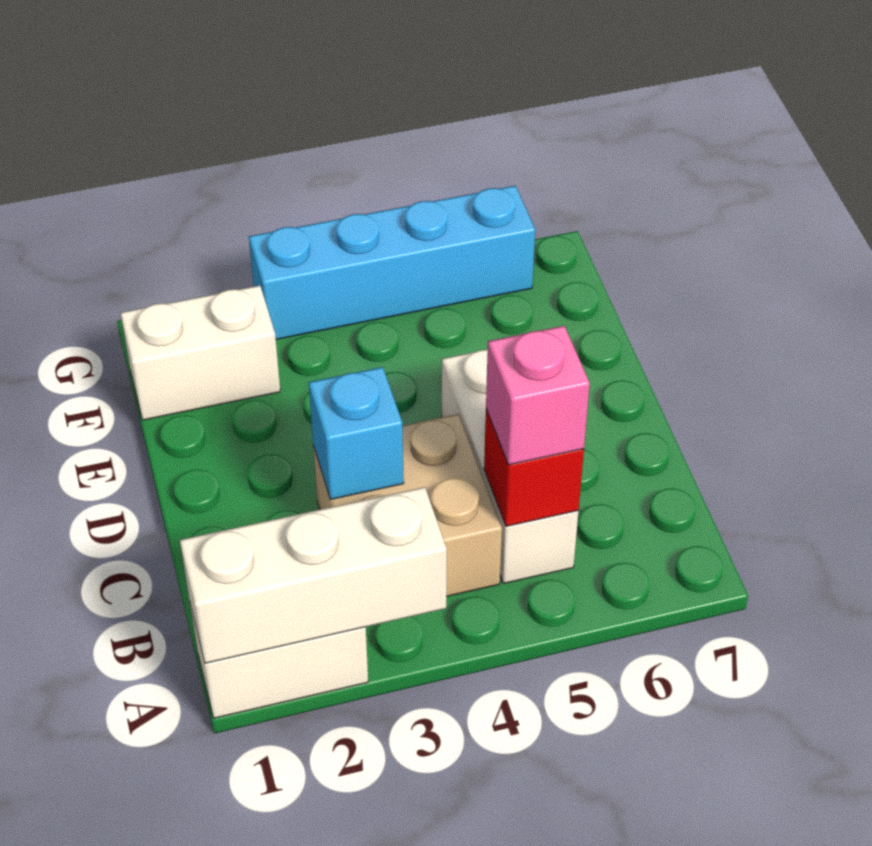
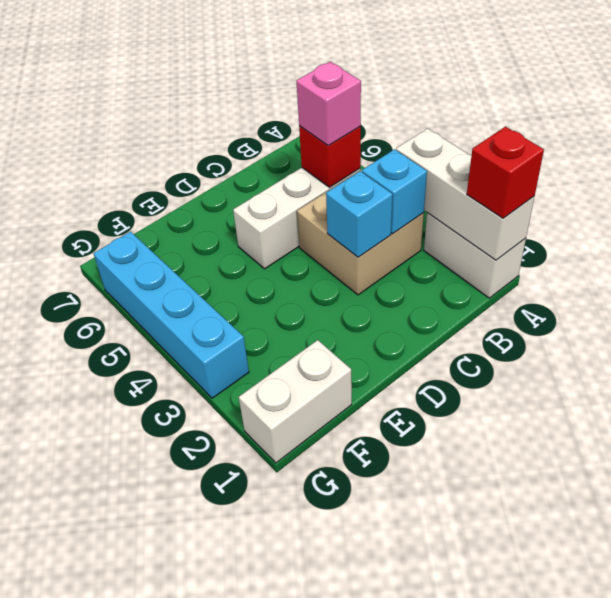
none -> red 1x1 brick [467,127,544,218]
none -> cyan 1x1 brick [362,149,427,234]
white 1x2 brick [121,286,280,420] -> white 1x2 brick turned to [239,340,352,463]

